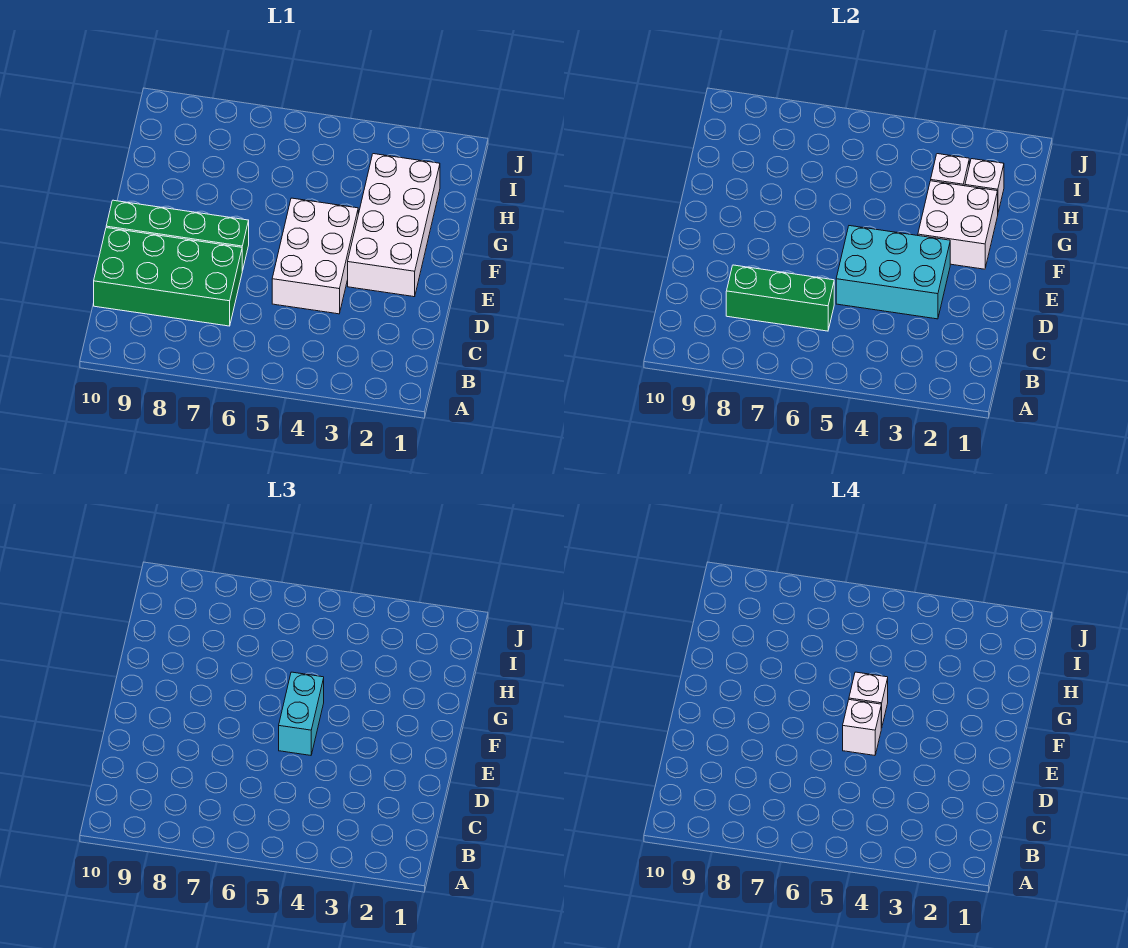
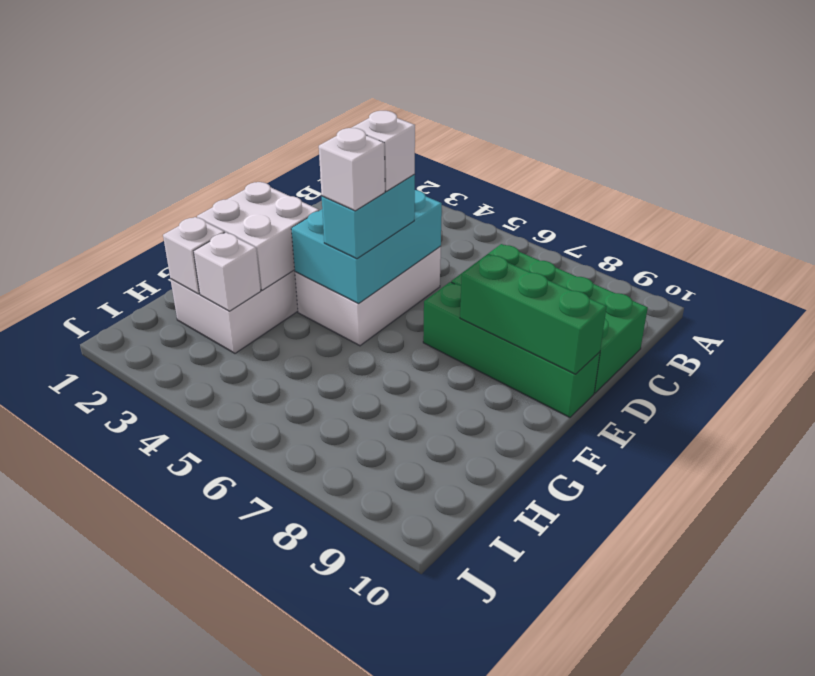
green 1x3 brick [726,265,834,331] -> green 1x3 brick moved to [460,254,607,374]
cyan 2x3 brick [836,226,950,319] -> cyan 2x3 brick turned to [291,190,442,304]

